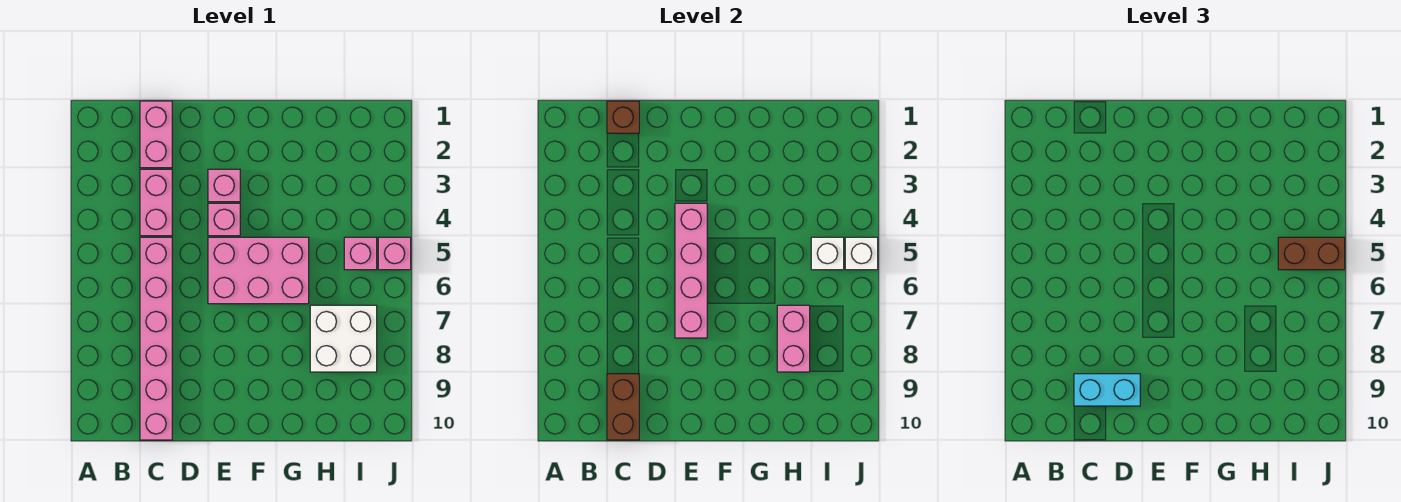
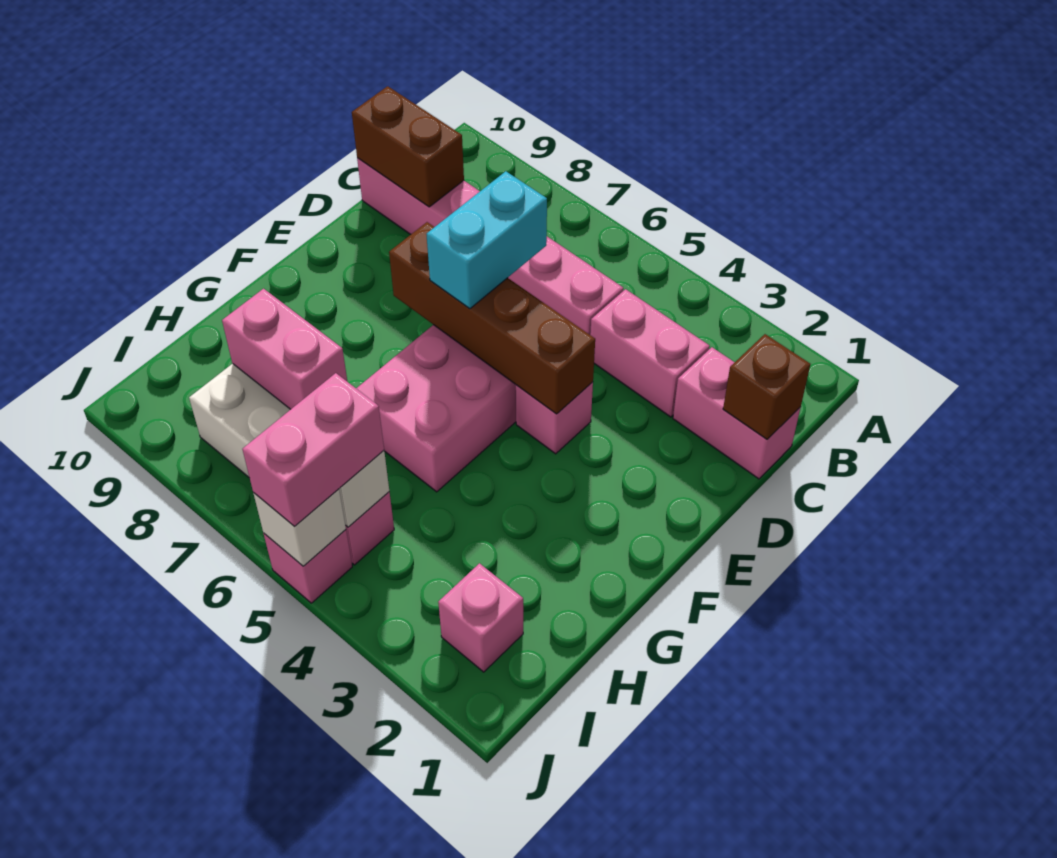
cyan 1x2 brick [1074,374,1140,406] -> cyan 1x2 brick moved to [426,171,547,309]
pink 1x1 brick [208,169,240,202] -> pink 1x1 brick moved to [438,563,523,672]
pink 1x4 brick [675,203,707,338] -> brown 1x4 brick [389,222,595,414]
brown 1x2 brick [1278,237,1345,270] -> pink 1x2 brick [242,373,384,526]

